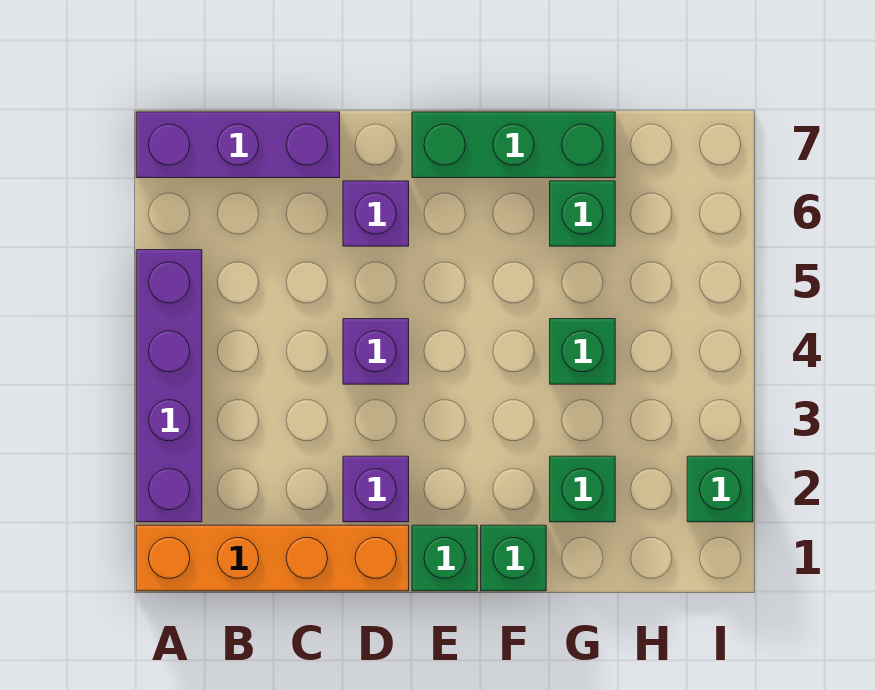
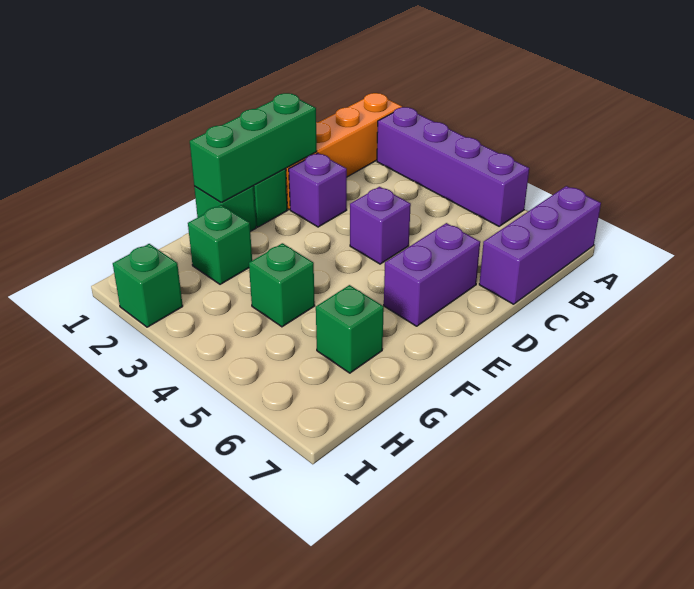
purple 1x1 brick [343,181,409,246] -> purple 1x2 brick [384,223,480,326]
green 1x3 brick [412,112,615,178] -> green 1x3 brick moved to [190,93,317,203]

